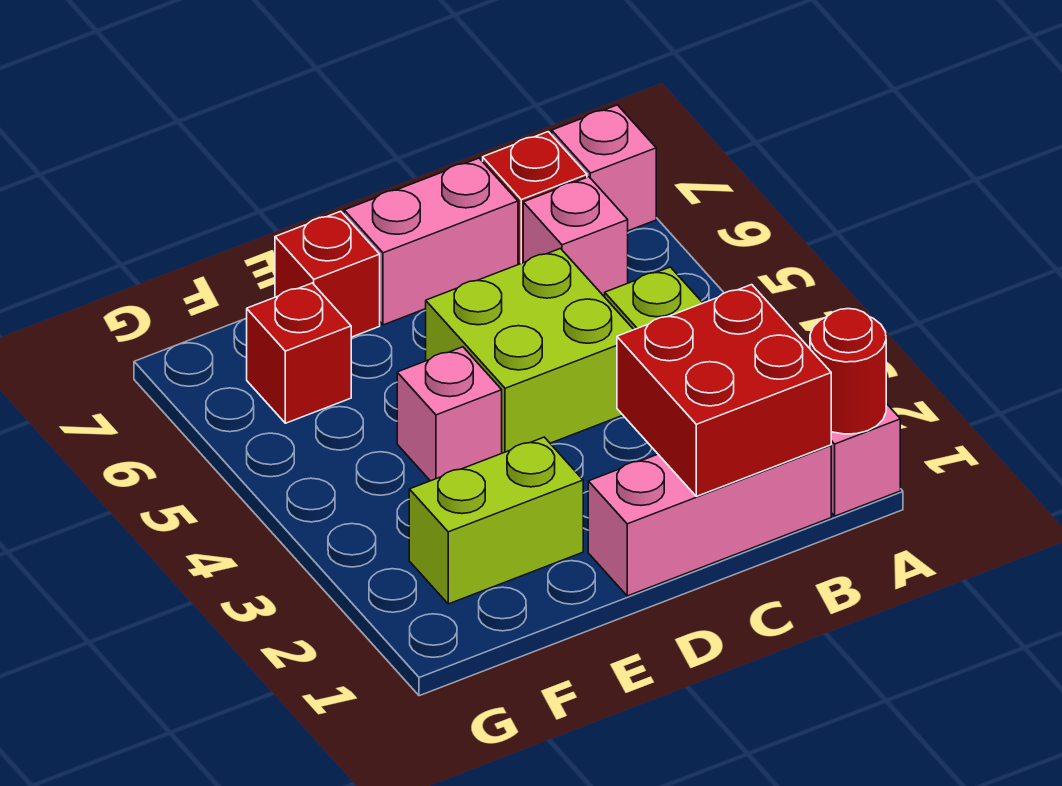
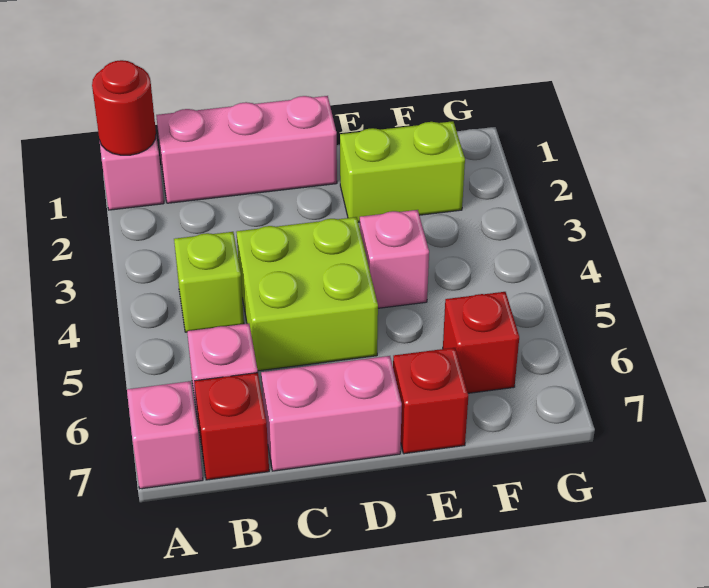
red 2x2 brick [617,285,831,496] -> none

